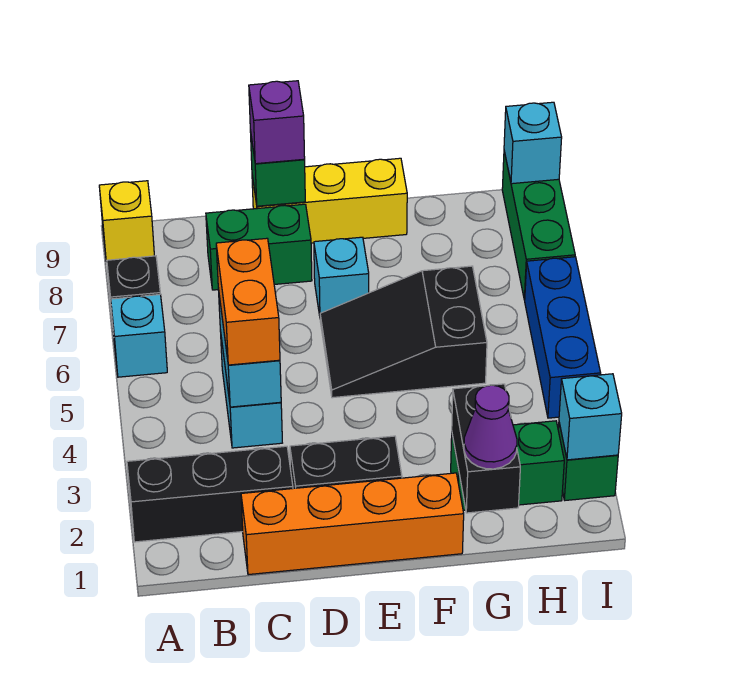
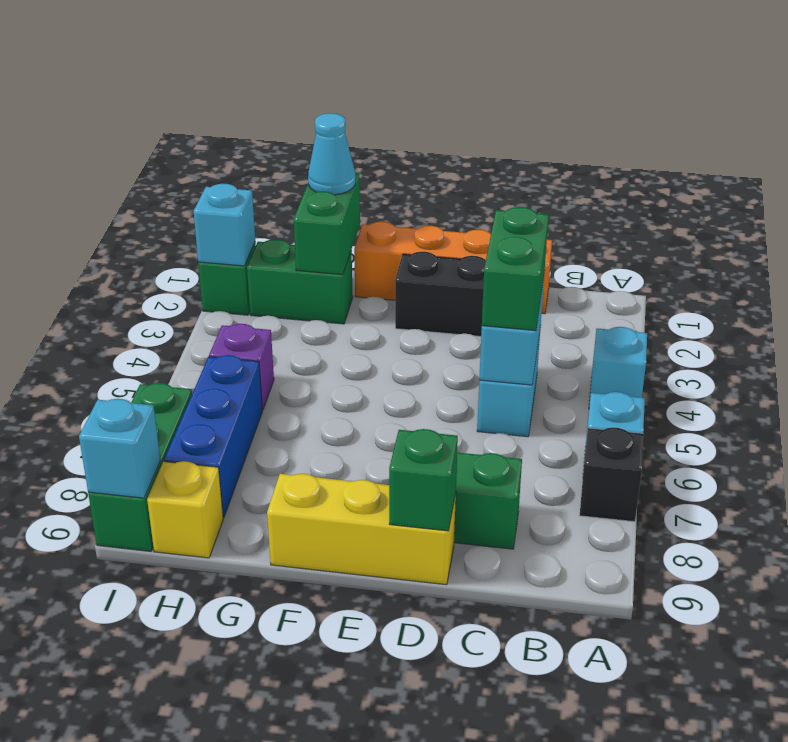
black 1x3 brick [127,446,293,542] -> none
yellow 1x1 brick [99,181,154,261] -> yellow 1x1 brick moved to [147,461,223,558]
orange 1x2 brick [216,238,280,365] -> green 1x2 brick [482,207,549,331]
purple 1x1 brick [249,81,305,164] -> purple 1x1 brick moved to [209,324,274,410]
black 2x3 slope [320,266,487,398] -> none
cyan 1x1 brick [314,237,369,316] -> cyan 1x1 brick moved to [589,327,647,407]
black 1x2 brick [452,384,520,513] -> green 1x2 brick [294,173,360,275]
purple 1x1 cone [464,385,517,469] -> cyan 1x1 cone [308,113,355,195]
blue 1x3 brick [525,257,601,418] -> blue 1x3 brick moved to [164,355,262,518]

